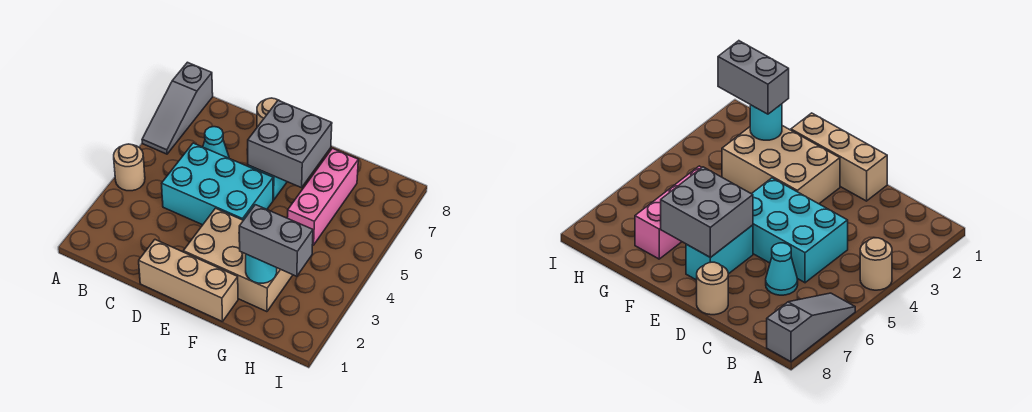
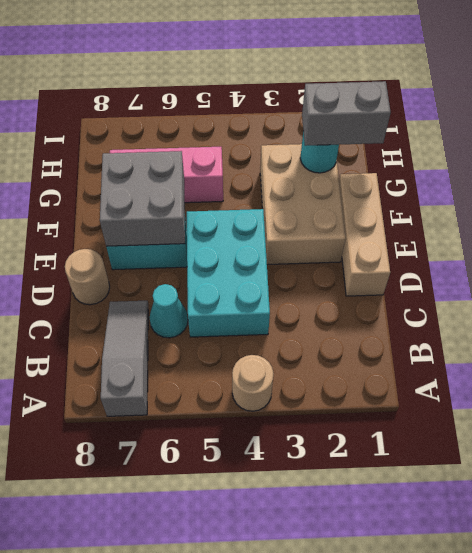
grey 1x3 slope [142,62,213,154] -> grey 1x3 slope turned to [101,301,148,416]
grey 1x2 brick [239,205,313,276] -> grey 1x2 brick turned to [302,81,391,146]

